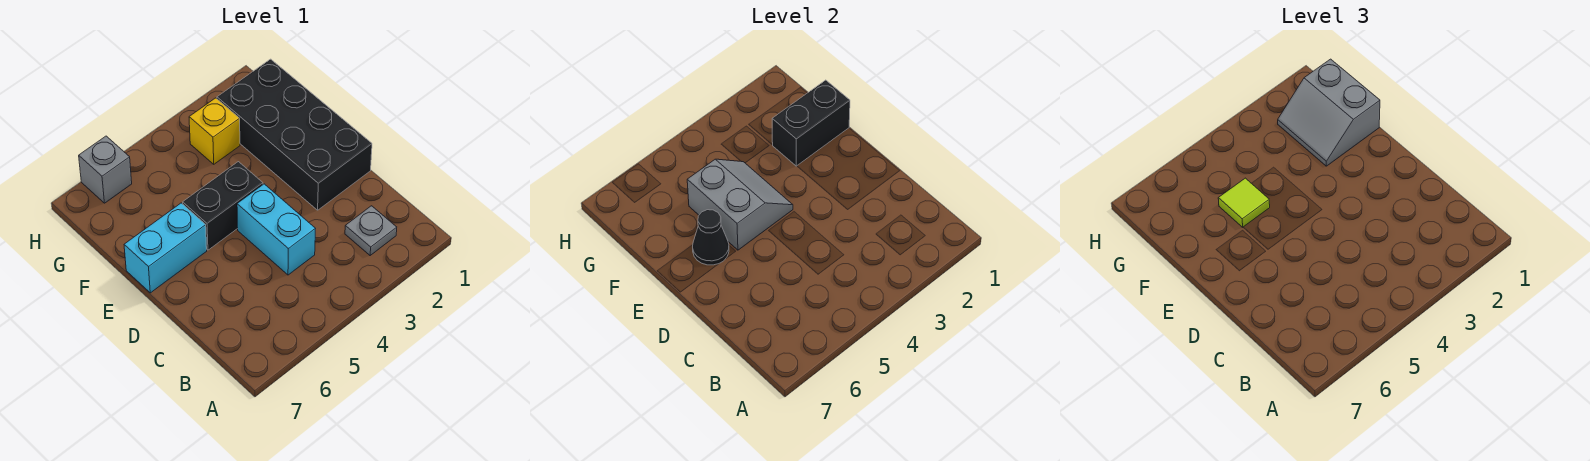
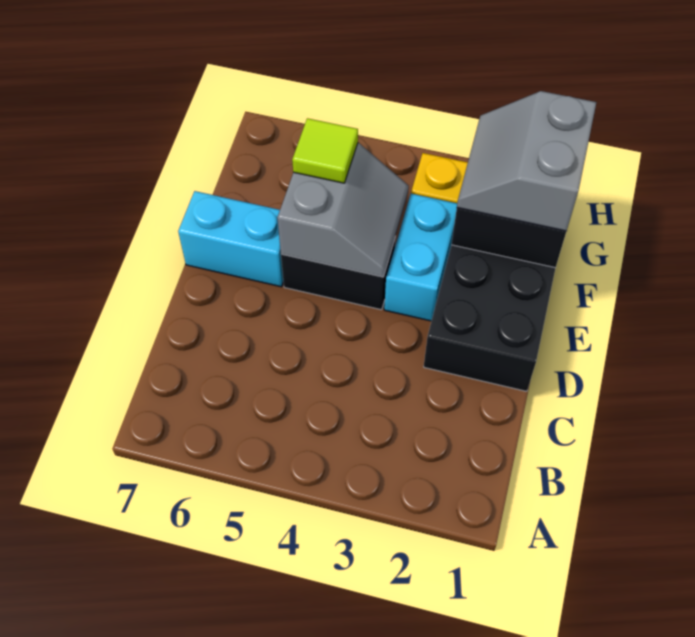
grey 1x1 plate [345,206,397,255] -> none
cyan 1x2 brick [237,184,315,275] -> cyan 1x2 brick moved to [384,194,457,321]
black 1x1 cone [693,210,729,265] -> none
grey 1x1 brick [79,136,132,203] -> none

